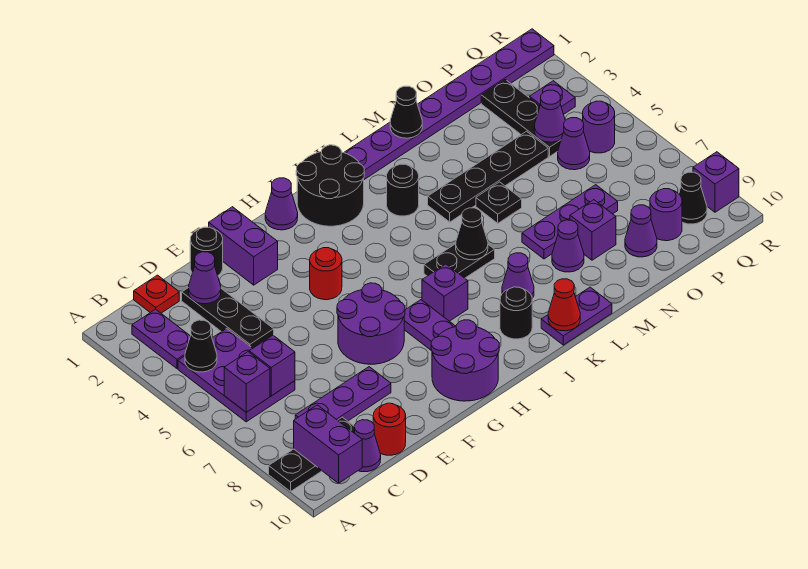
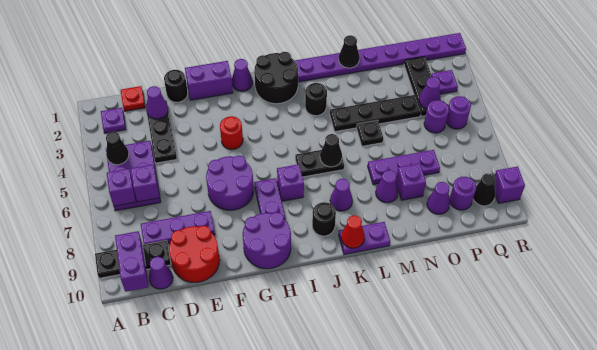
purple 1x2 plate [132,309,190,368] -> purple 1x1 plate [101,108,126,133]
red 1x1 round brick [373,403,406,455] -> red 2x2 round brick [169,226,220,282]
purple 1x2 brick [209,207,278,285] -> purple 1x2 brick turned to [185,61,233,100]
purple 1x1 cone [558,118,590,170] -> purple 1x1 round brick [424,100,449,133]

